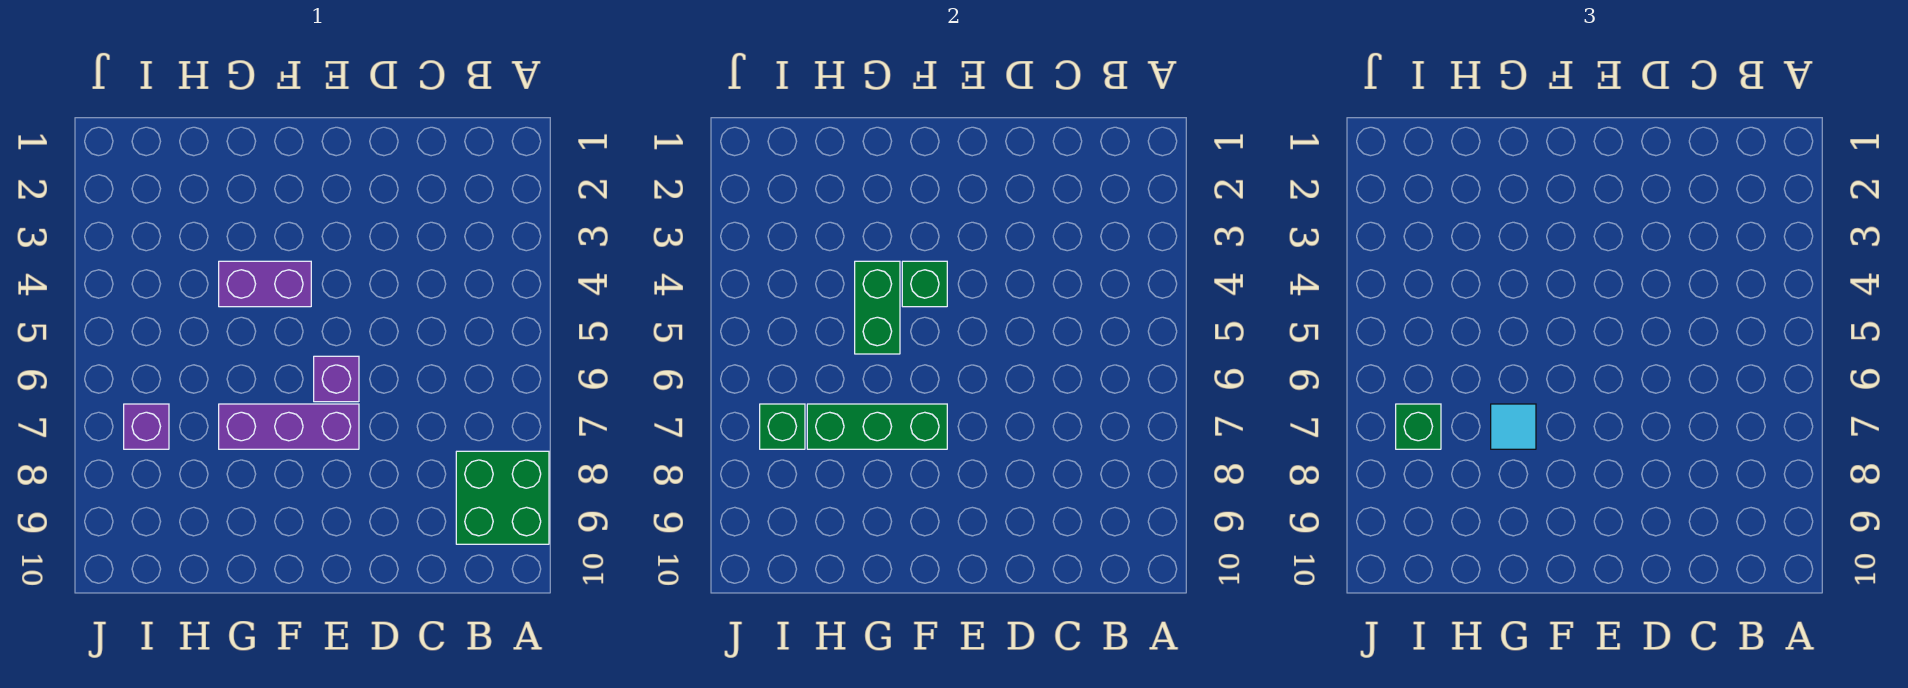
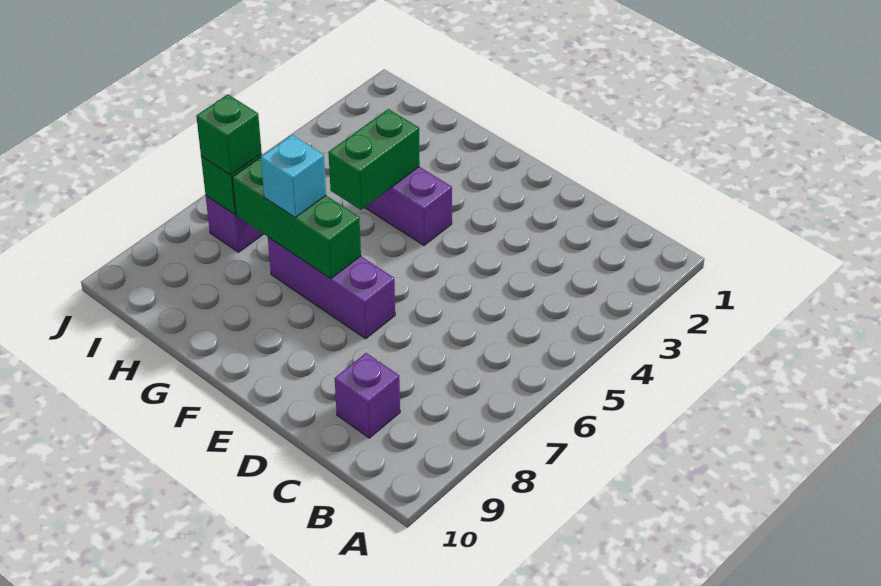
green 2x2 brick [456,451,549,544] -> none
purple 1x1 brick [314,356,359,402] -> purple 1x1 brick moved to [335,353,400,438]
green 1x1 brick [902,261,947,307] -> none
cyan 1x1 tile [1491,404,1536,449] -> cyan 1x1 brick [261,135,326,217]

